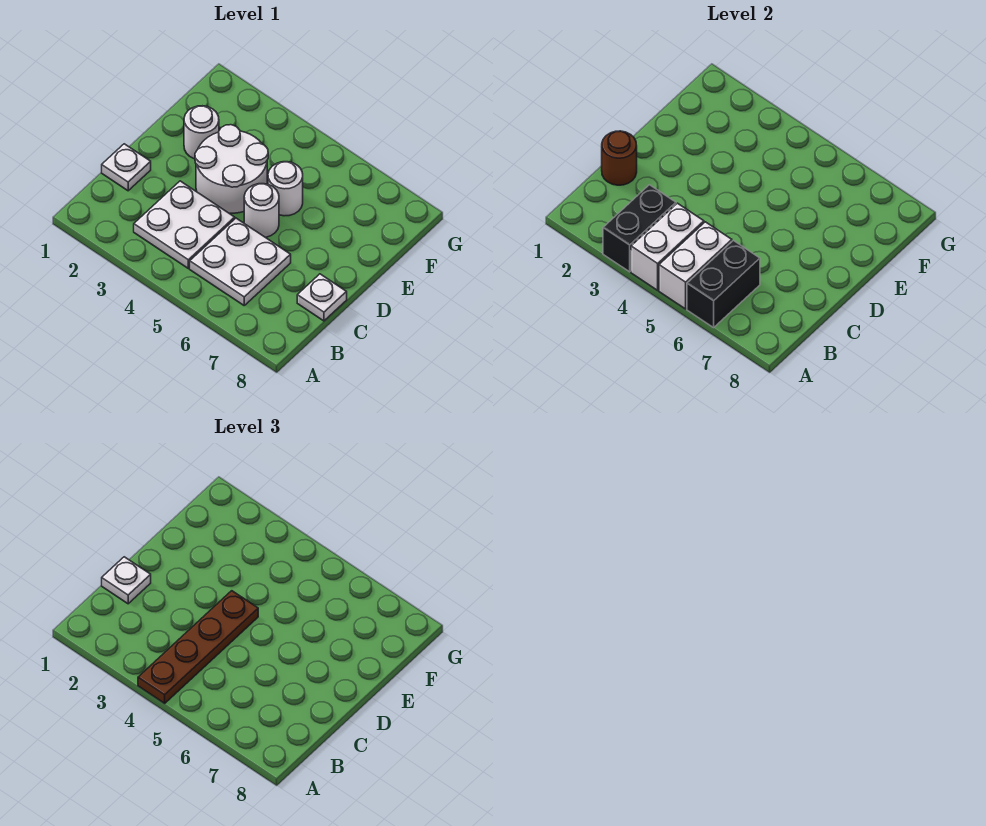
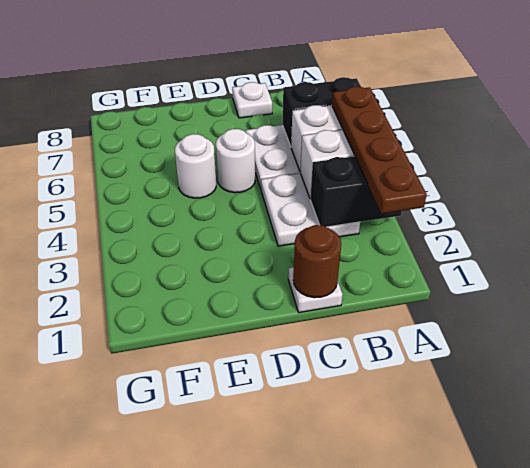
brown 1x4 plate [138,591,258,703] -> brown 1x4 plate turned to [332,87,427,214]
white 1x1 plate [102,557,151,604] -> none
white 2x2 round brick [195,125,268,213] -> none
white 1x1 round brick [184,106,219,159] -> none

